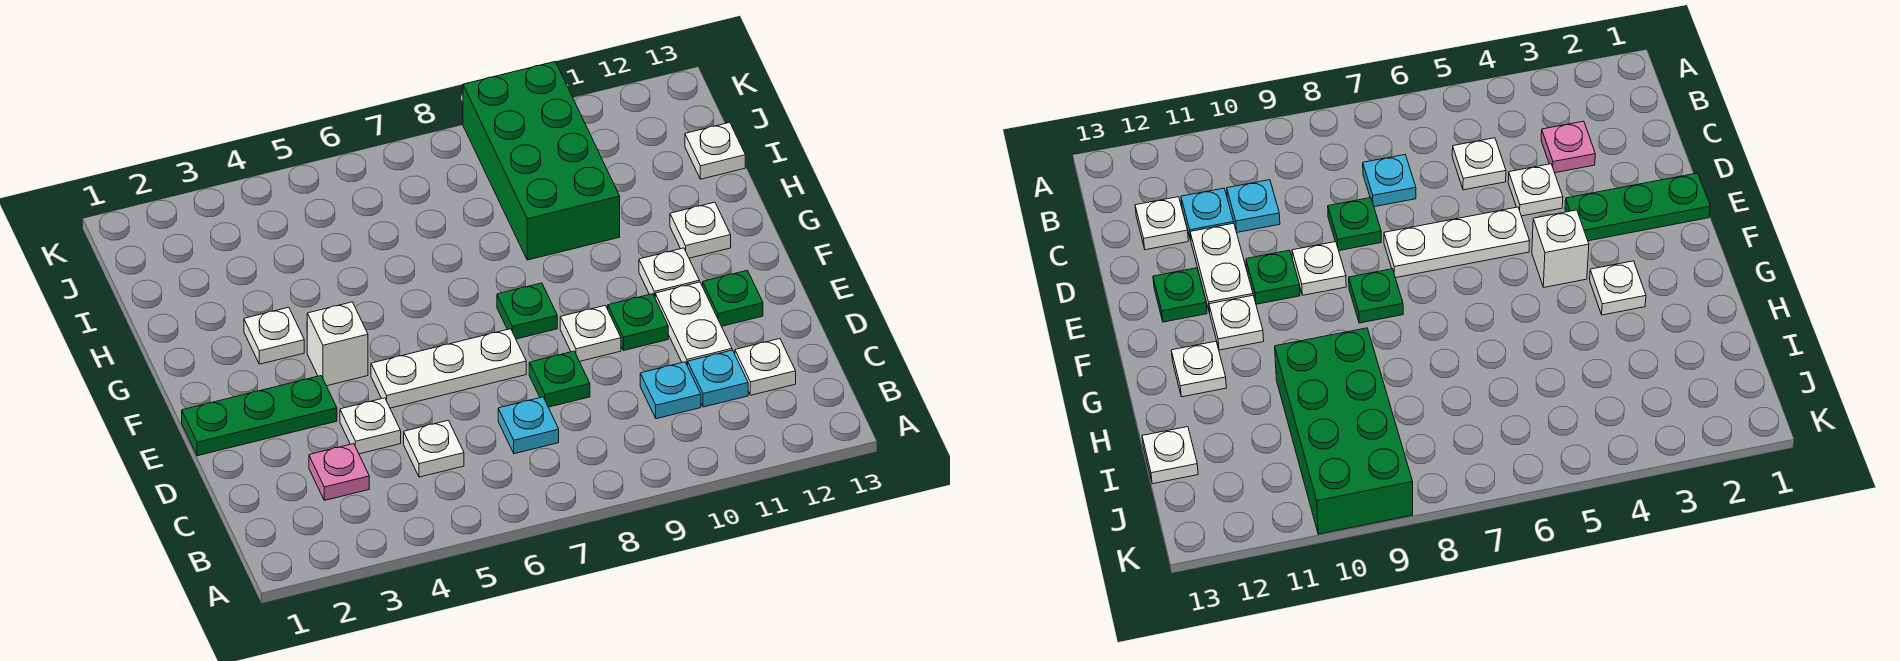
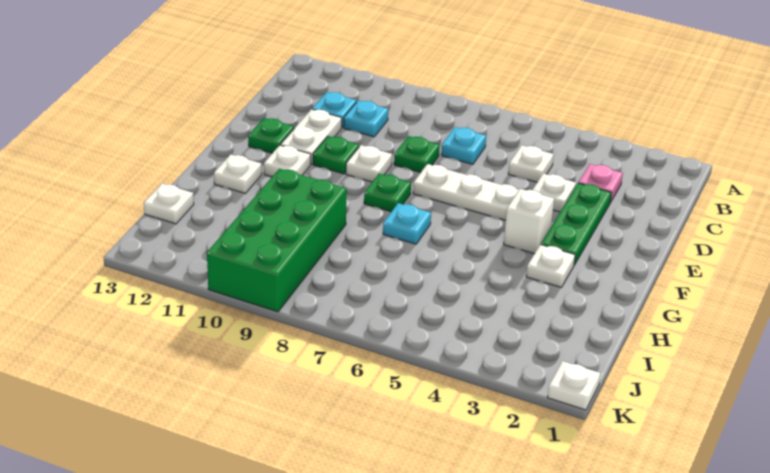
white 1x1 plate [735,339,796,395] -> white 1x1 plate moved to [547,361,601,410]
green 1x3 plate [182,376,337,456] -> green 1x3 plate turned to [541,183,611,265]
none -> cyan 1x1 plate [383,203,431,244]

